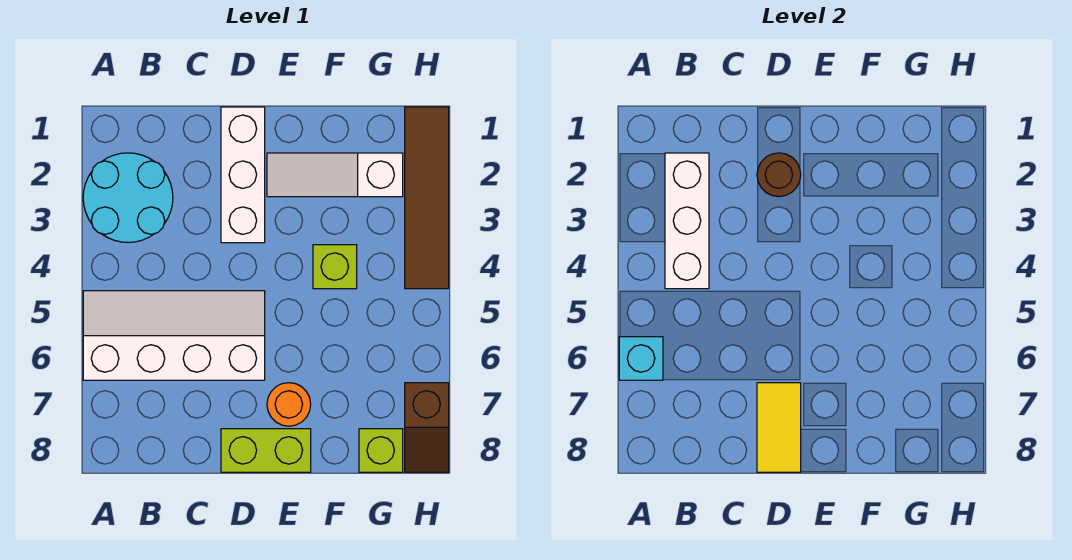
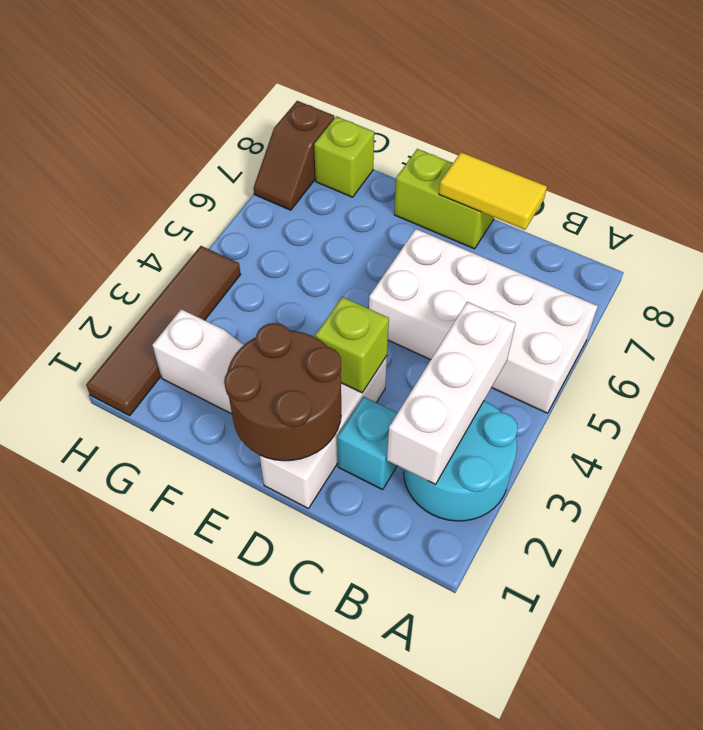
white 2x4 slope [83,291,265,380] -> white 2x4 brick [369,229,598,413]
cyan 1x1 brick [619,337,663,380] -> cyan 1x1 brick moved to [337,397,397,490]
brown 1x1 round brick [757,153,801,197] -> brown 2x2 round brick [224,323,341,461]
yellow 1x2 tile [757,383,801,472] -> yellow 1x2 tile turned to [439,152,547,230]
orange 1x1 round brick [267,383,311,426] -> none
lime 1x1 brick [313,245,357,289] -> lime 1x1 brick moved to [315,297,389,393]
brown 1x2 slope [405,383,449,472] -> brown 1x2 slope turned to [254,101,334,210]

